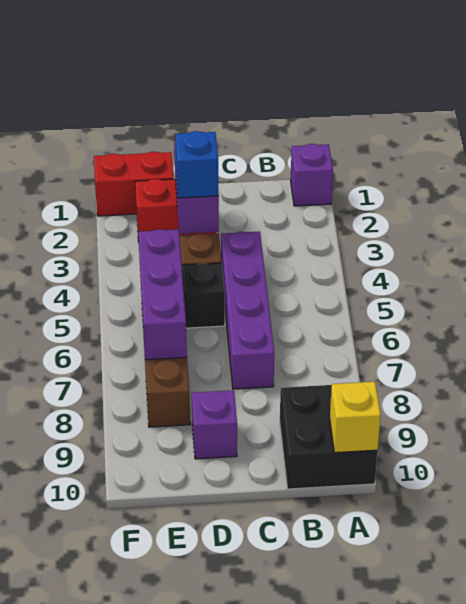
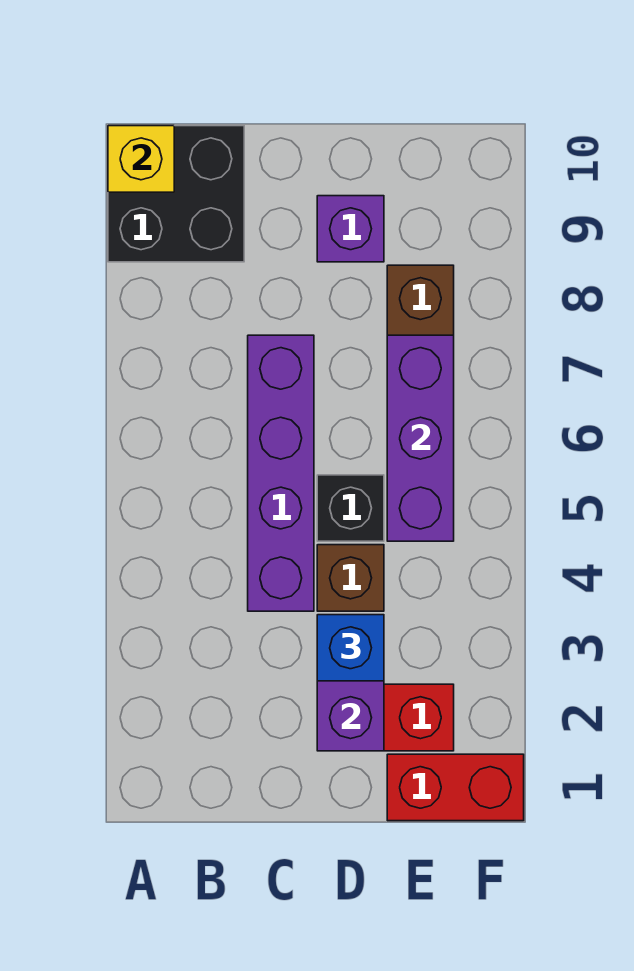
purple 1x1 brick [291,144,333,206] -> none

